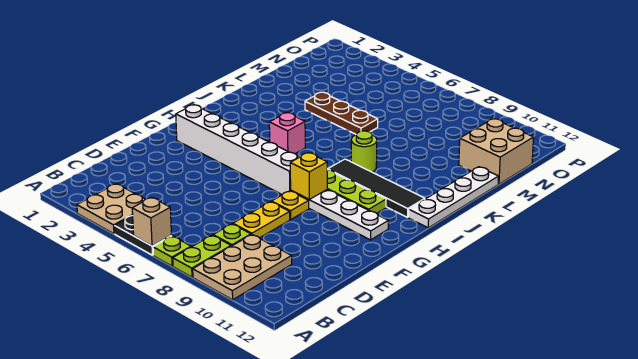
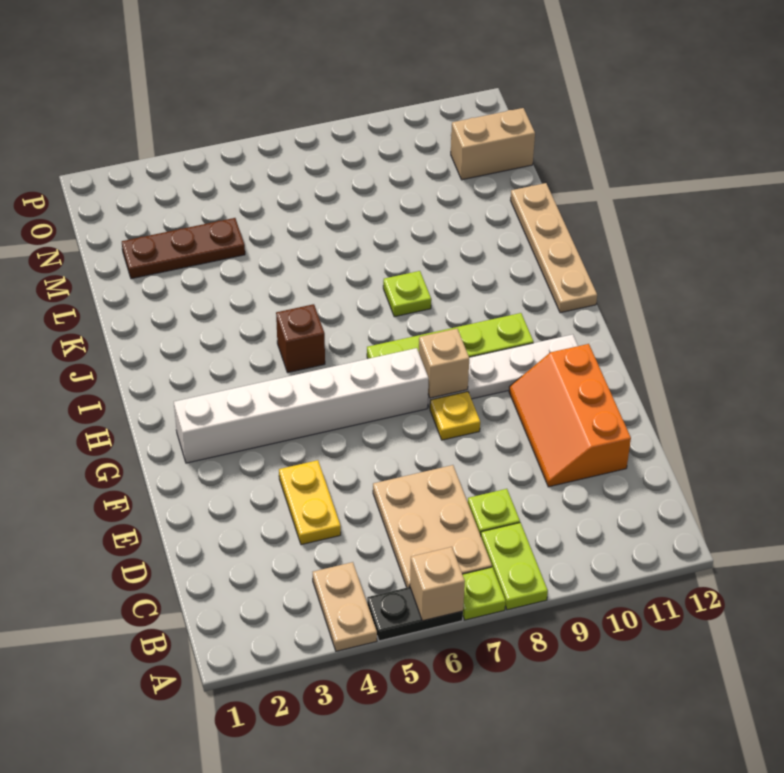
tan 2x2 plate [77,184,145,234] -> tan 1x2 plate [313,562,377,651]
tan 2x3 plate [193,235,292,300] -> tan 2x3 plate moved to [373,465,492,587]
yellow 1x2 plate [233,202,290,238] -> yellow 1x2 plate moved to [279,460,341,545]
none -> orange 2x3 slope [509,344,631,487]
yellow 1x1 brick [290,152,327,199] -> tan 1x1 brick [419,329,469,398]
pink 1x1 brick [269,113,305,154] -> brown 1x1 brick [276,304,325,373]
black 1x4 tile [327,159,425,217] -> none
white 1x4 plate [408,167,499,228] -> tan 1x4 plate [510,183,597,313]
lime 1x1 round brick [351,131,377,172] -> lime 1x1 plate [383,271,431,317]
brown 1x3 plate [305,92,378,134] -> brown 1x3 plate moved to [122,218,245,279]
tan 2x2 brick [459,119,534,184] -> tan 1x2 brick [451,108,535,180]

